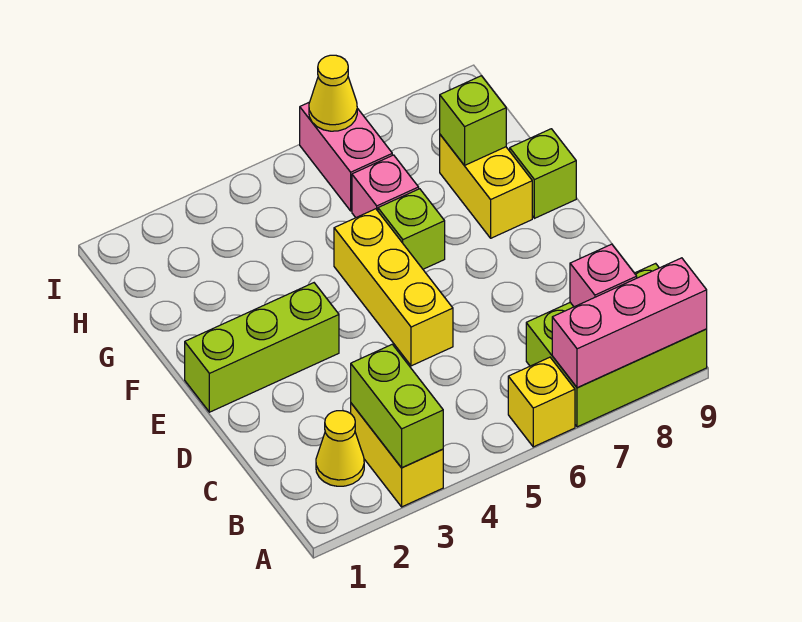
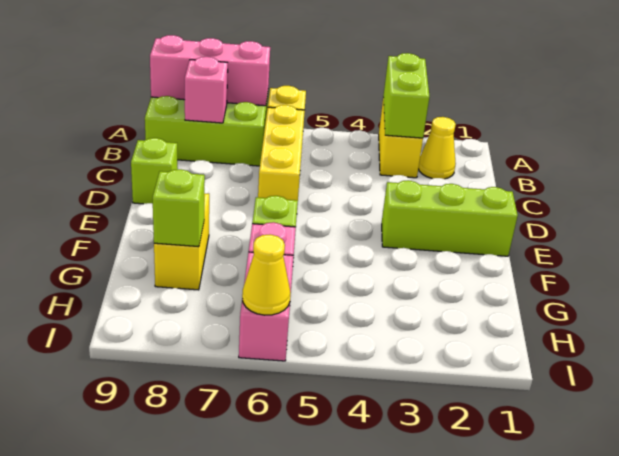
yellow 1x3 brick [334,209,453,366] -> yellow 1x3 brick moved to [258,105,305,205]
lime 1x1 brick [510,129,576,218] -> lime 1x1 brick moved to [131,138,178,204]

